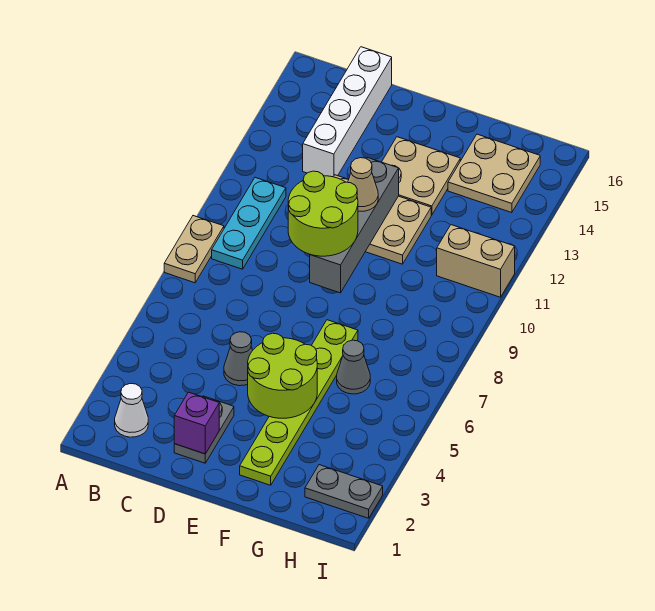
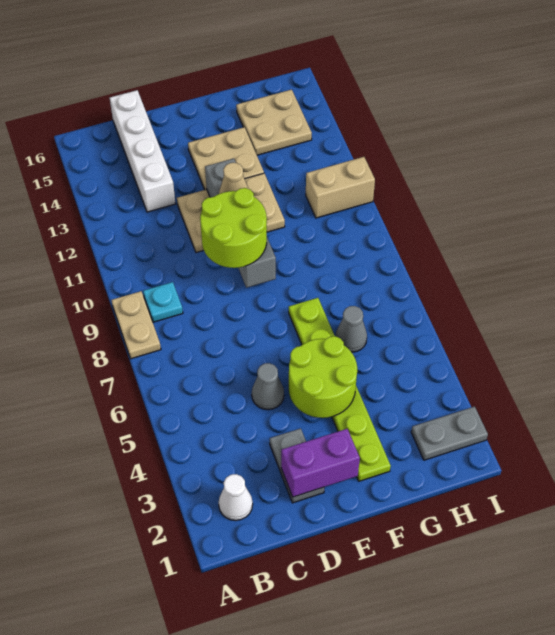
cyan 1x3 plate [212,177,286,269] -> cyan 1x1 plate [143,282,183,322]
purple 1x1 brick [174,392,219,454] -> purple 1x2 brick [281,429,360,497]

